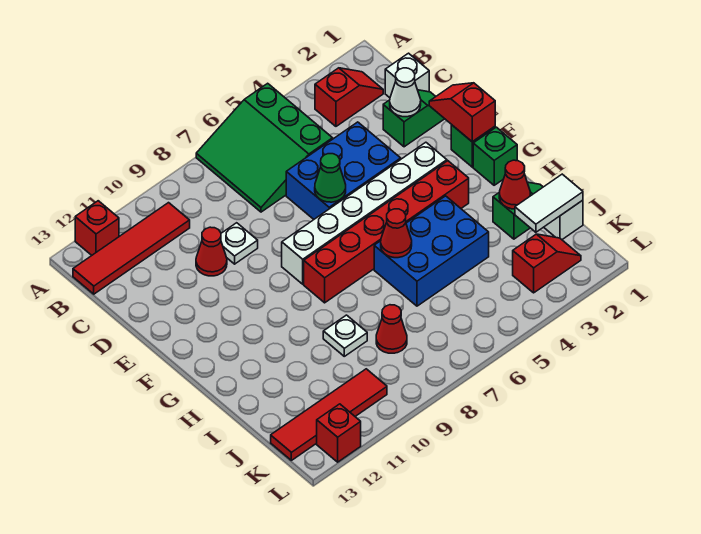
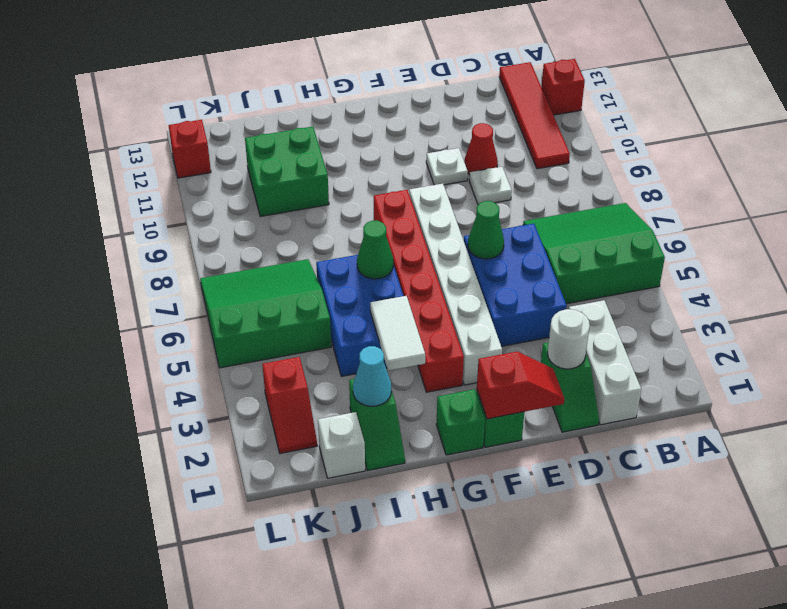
red 1x2 slope [315,68,383,126] -> none
white 1x1 brick [385,53,429,98] -> white 1x3 brick [569,300,641,425]
white 1x1 cone [390,68,421,117] -> white 1x1 round brick [548,309,590,369]
red 1x1 cone [381,209,412,258] -> green 1x1 cone [357,221,393,279]
red 1x1 cone [499,160,530,209] -> cyan 1x1 cone [353,346,391,406]
white 1x1 plate [323,315,367,356] -> white 1x1 plate moved to [426,148,468,185]
none -> green 2x2 brick [245,127,329,217]
white 1x2 tile [515,174,583,232] -> white 1x2 tile moved to [370,296,425,371]
none -> green 3x3 slope [200,259,331,368]
red 1x1 cone [376,305,407,353] -> none
red 1x4 tile [271,369,387,460] -> none

